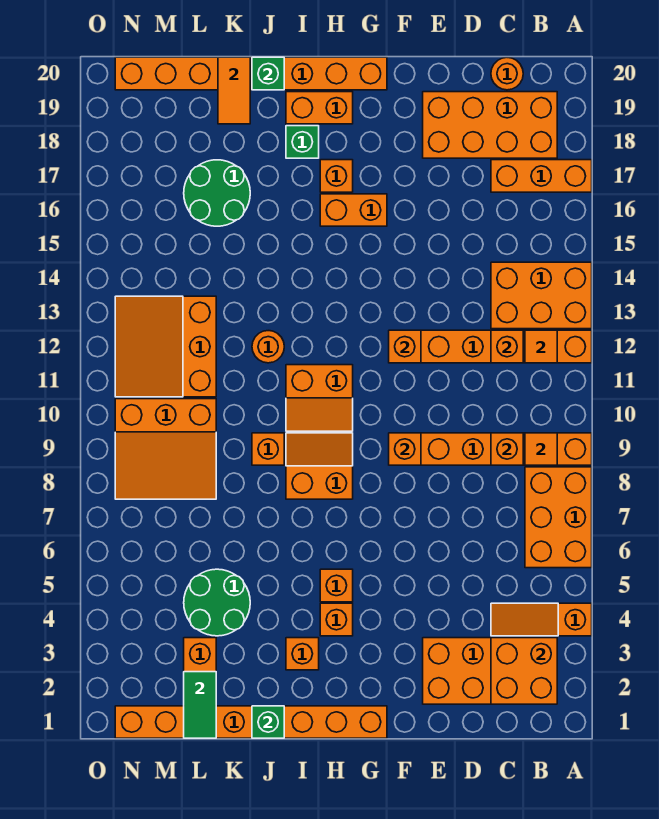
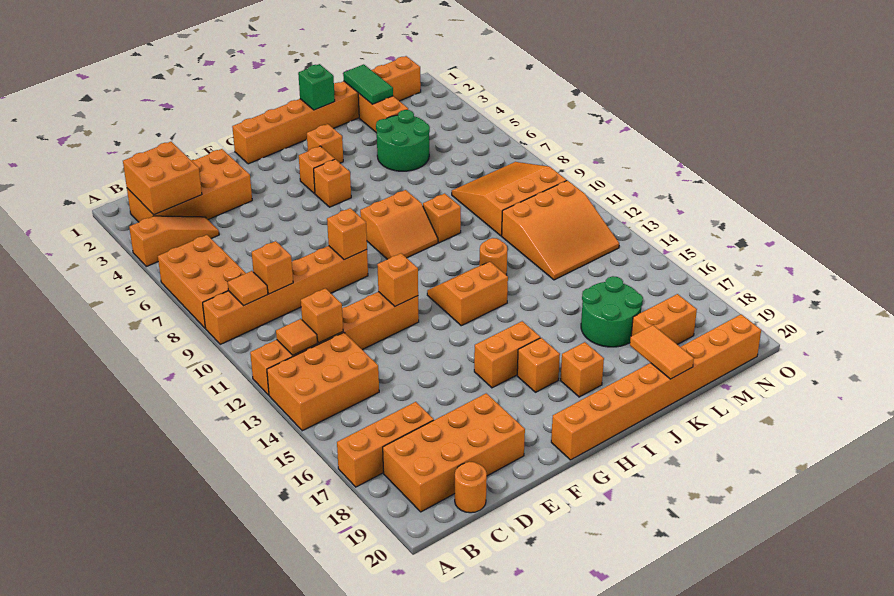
orange 2x2 slope [286,365,353,431] -> orange 2x2 slope moved to [427,262,508,326]
orange 1x2 brick [286,92,353,124] -> orange 1x2 brick moved to [631,294,697,344]
green 1x1 brick [286,126,319,158] -> orange 1x1 brick [561,342,604,397]
green 1x1 brick [252,57,284,90] -> none
orange 3x3 slope [115,296,216,397] -> orange 3x3 slope turned to [502,180,619,280]

